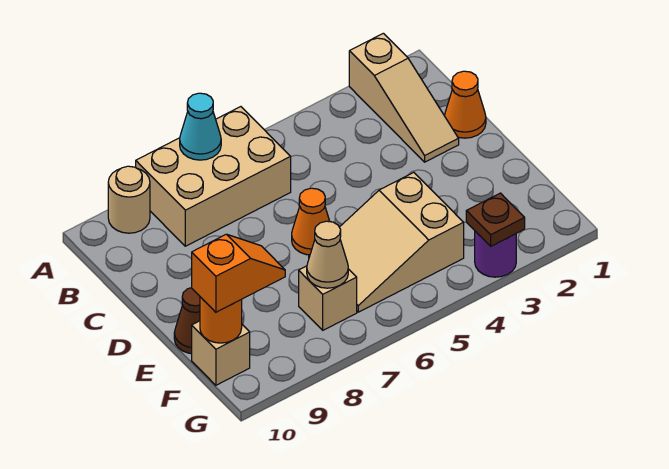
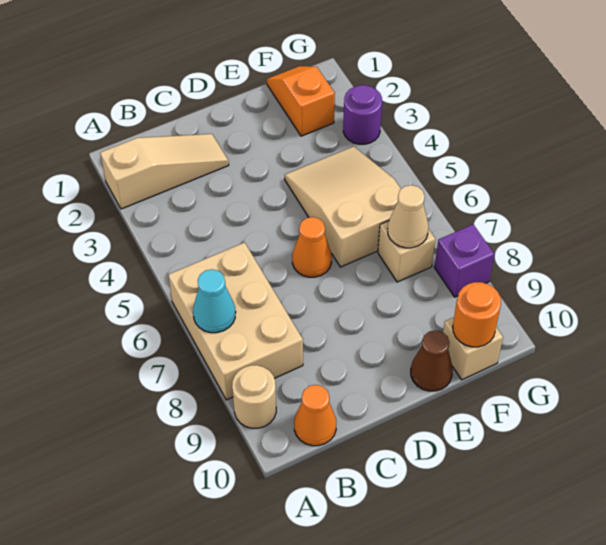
orange 1x1 cone [445,71,486,138] -> orange 1x1 cone moved to [294,385,336,446]
tan 2x3 slope [309,172,464,312] -> tan 2x3 slope turned to [285,146,401,267]
orange 1x2 slope [192,234,285,312] -> orange 1x2 slope moved to [267,66,335,136]
brown 1x1 plate [466,193,525,246] -> none
none -> purple 1x1 brick [435,225,494,297]

